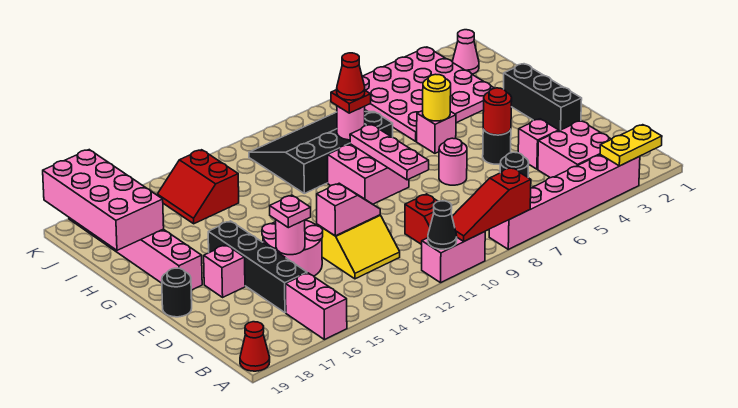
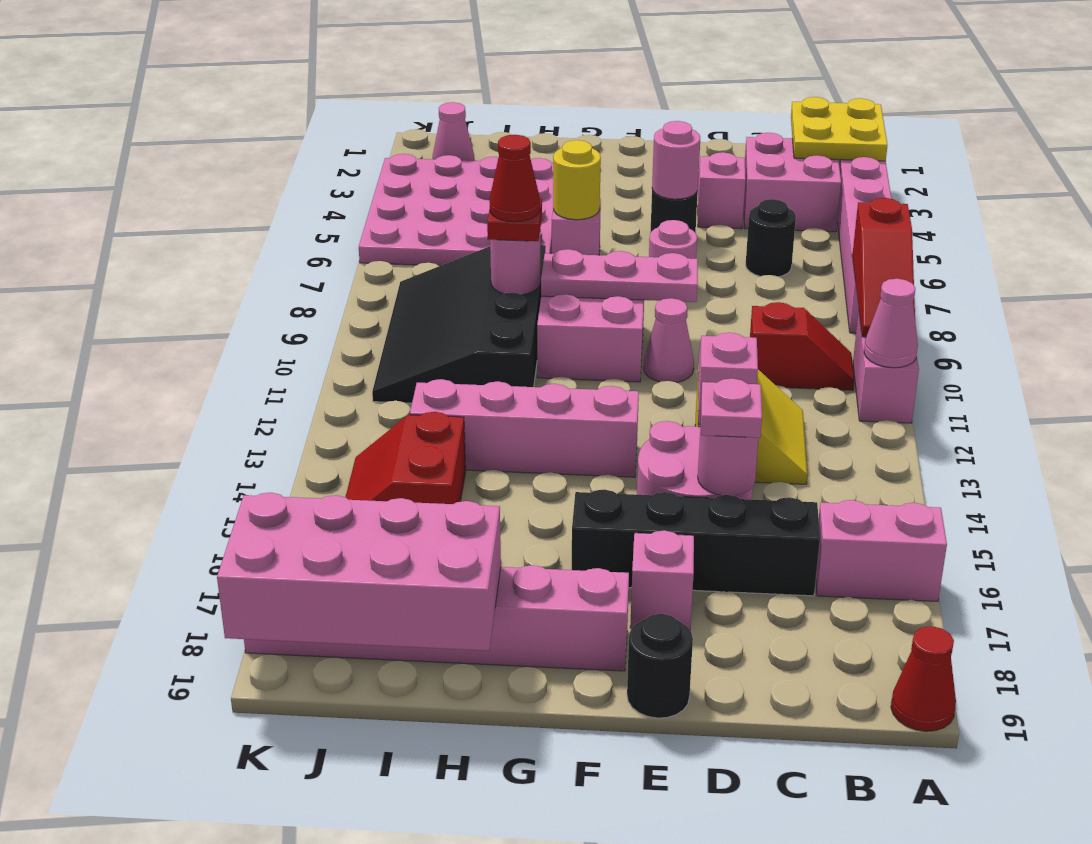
yellow 1x2 plate [600,125,662,166] -> yellow 2x2 plate [791,97,888,161]
black 1x1 cone [428,201,457,249] -> pink 1x1 cone [864,279,918,368]
black 1x3 brick [504,64,582,131] -> none
red 1x1 round brick [483,88,512,135] -> pink 1x1 round brick [652,121,700,199]
none -> pink 1x1 cone [644,298,694,383]
none -> pink 1x4 brick [410,379,639,477]
red 2x2 slope [157,150,239,224] -> red 2x2 slope turned to [346,412,466,504]

